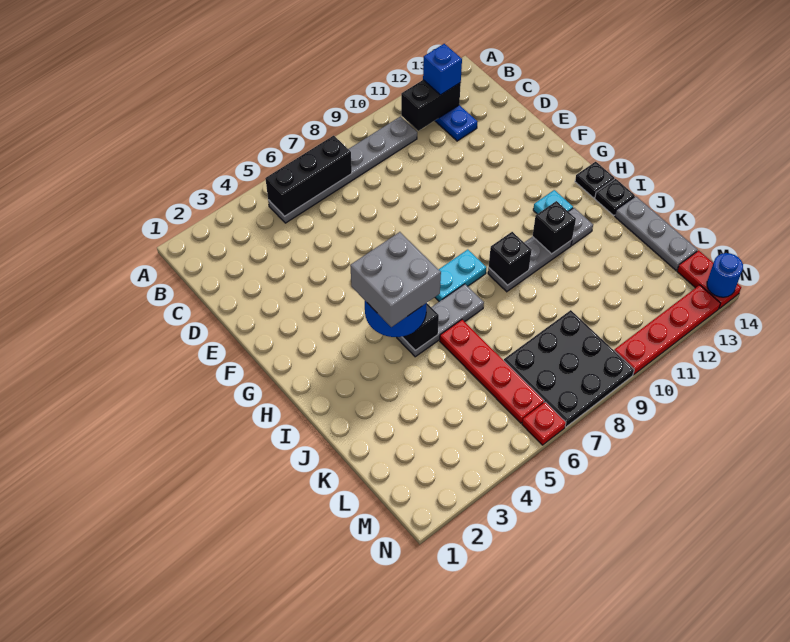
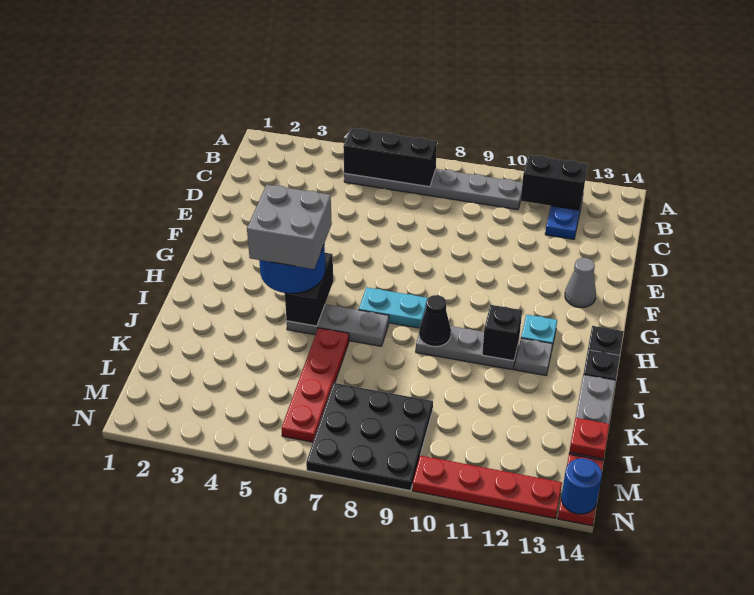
blue 1x1 brick [423,44,462,95] -> none
none -> grey 1x1 cone [565,258,596,308]
black 1x1 brick [489,232,532,285] -> black 1x1 cone [419,295,451,347]
red 1x1 plate [522,402,566,445] -> red 1x1 plate moved to [569,418,609,459]

